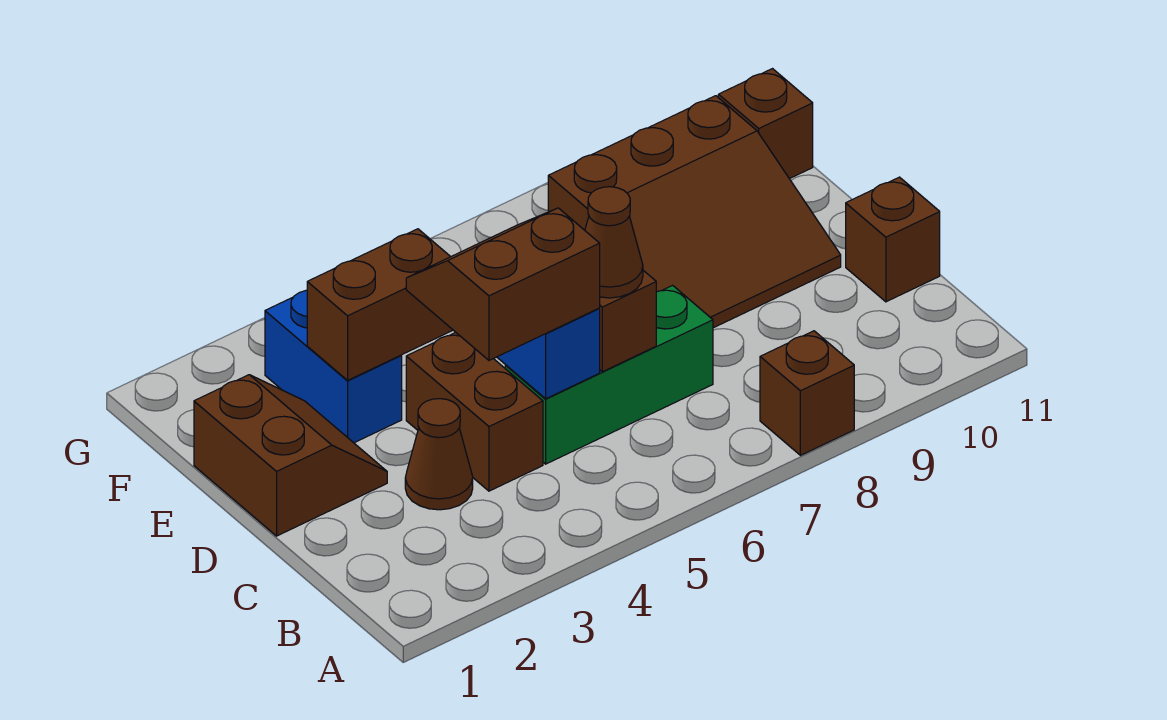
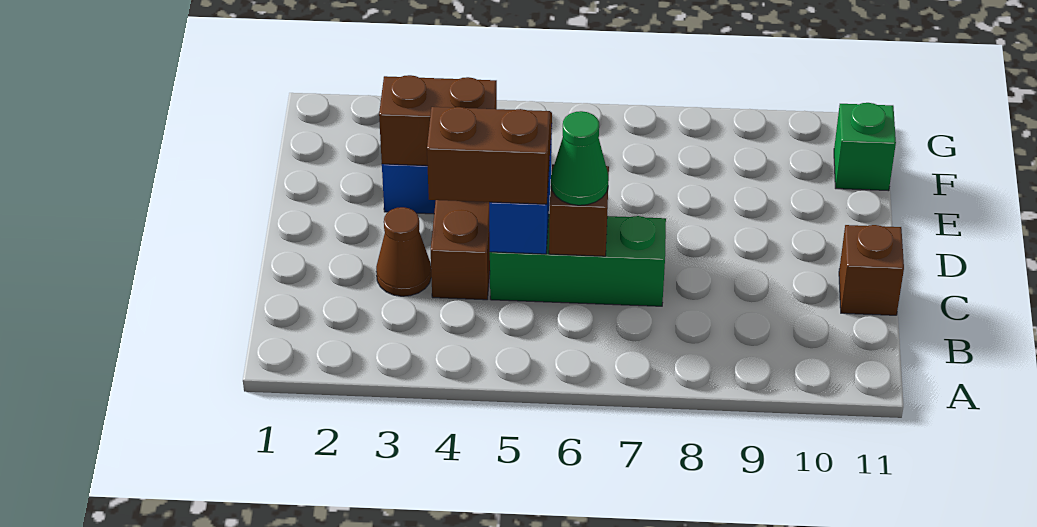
brown 1x1 brick [760,331,854,455] -> none
brown 1x1 cone [585,187,643,298] -> green 1x1 cone [551,111,609,205]
brown 2x2 slope [194,375,387,536] -> none
brown 3x3 slope [548,96,841,328] -> none
brown 1x1 brick [718,69,813,179] -> green 1x1 brick [834,103,896,191]

